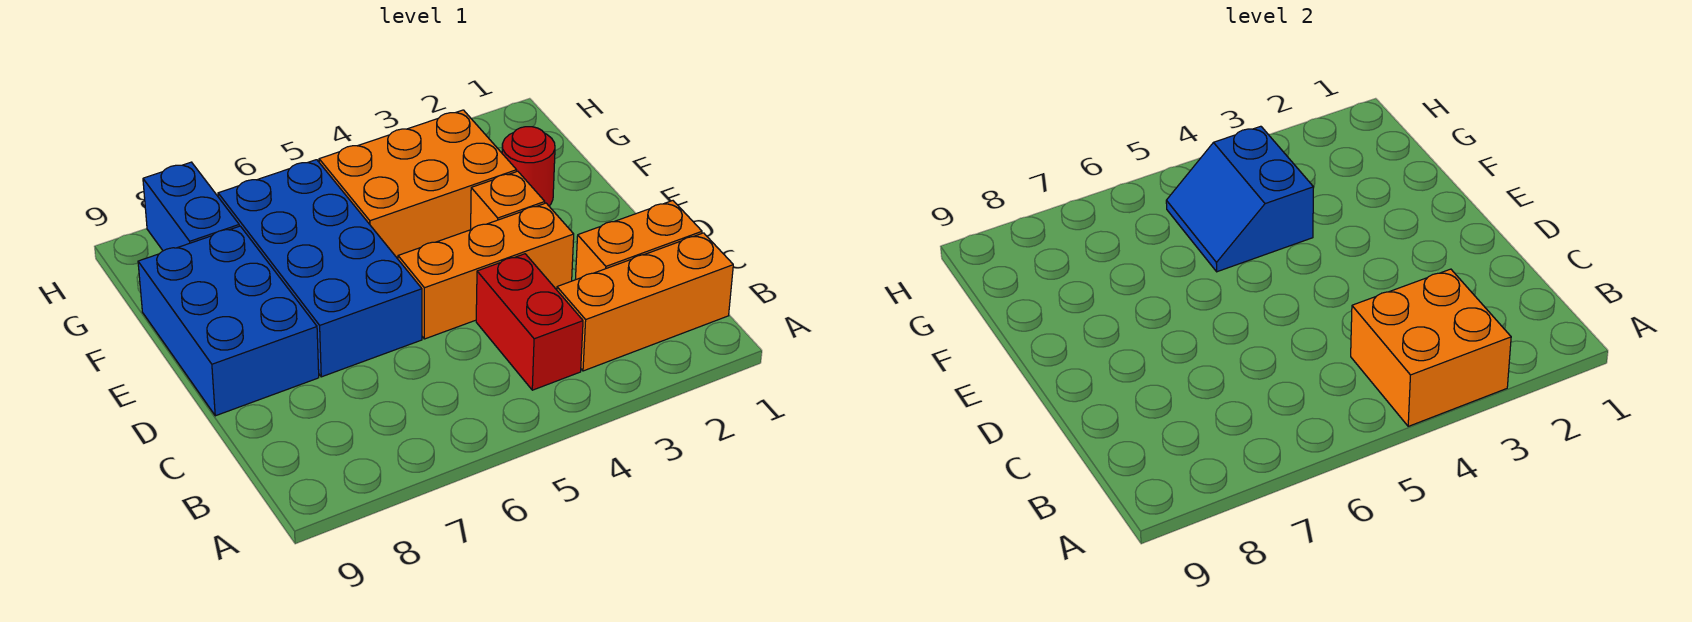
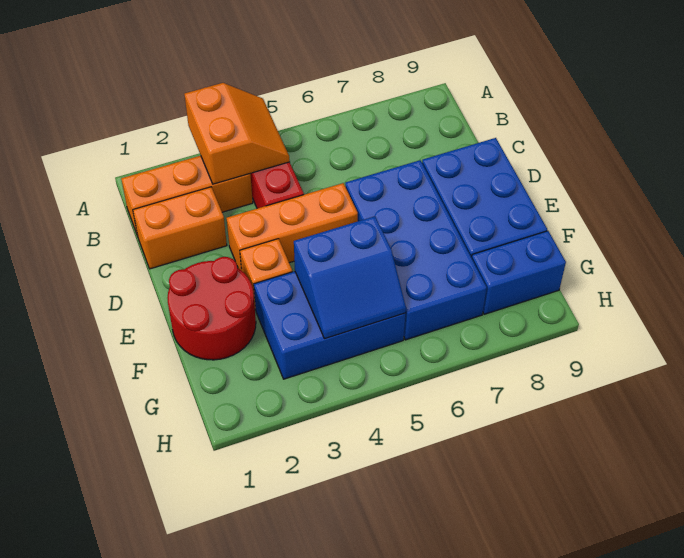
orange 2x2 brick [1351,269,1511,426] -> orange 2x2 slope [184,83,290,184]
red 1x1 round brick [502,127,555,206] -> red 2x2 round brick [167,257,256,360]
orange 2x3 brick [319,110,517,259] -> blue 2x3 brick [254,271,406,379]
blue 2x2 slope [1166,126,1314,272] -> blue 2x2 slope turned to [294,216,406,339]
blue 1x2 brick [143,162,239,251] -> blue 1x2 brick turned to [472,231,566,314]

